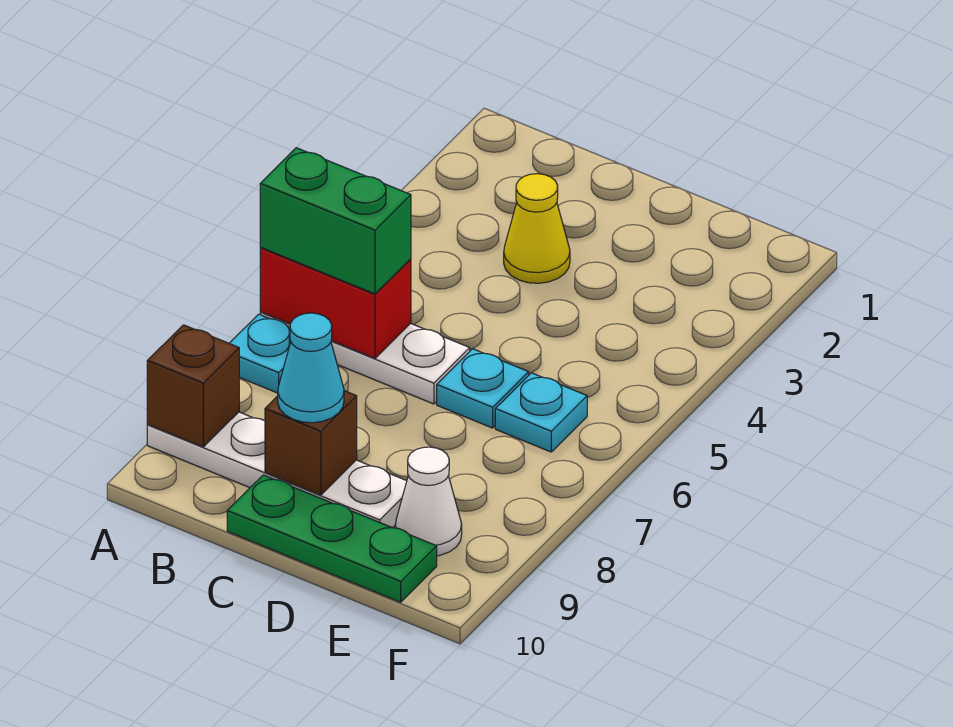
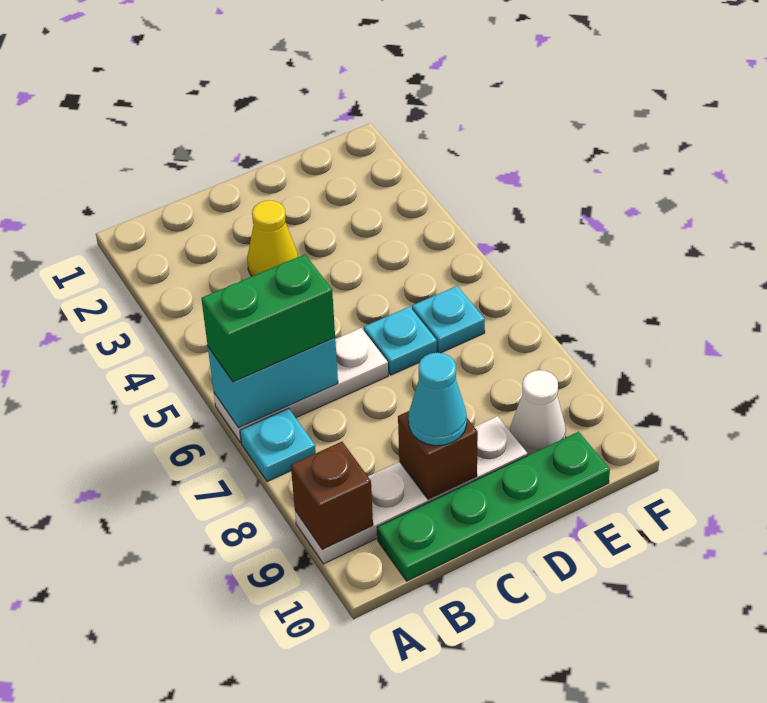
red 1x2 brick [260,248,411,358] -> cyan 1x2 brick [208,338,338,428]
green 1x3 plate [227,475,437,602] -> green 1x4 plate [377,432,610,581]

